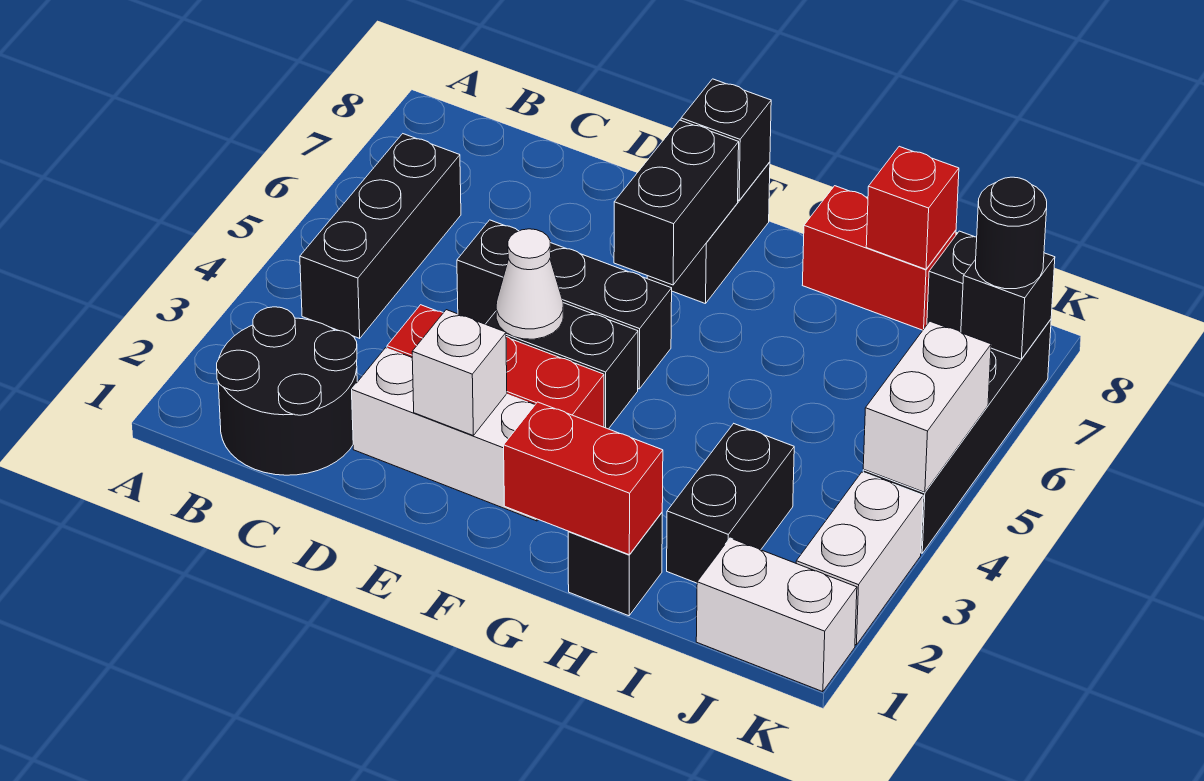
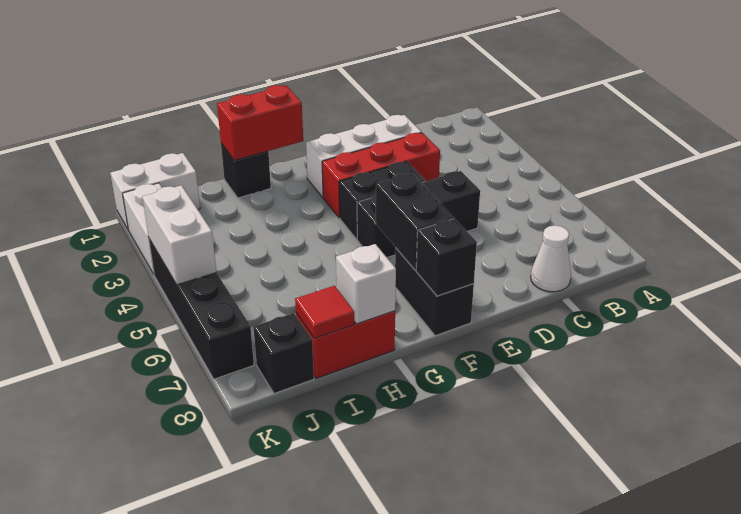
black 2x2 round brick [217,307,357,475] -> none
black 1x3 brick [300,134,461,338] -> none
white 1x1 brick [412,310,507,435] -> white 1x1 brick moved to [336,244,396,324]
white 1x1 cone [496,229,563,339] -> white 1x1 cone moved to [531,225,571,292]
black 1x2 brick [667,424,794,583] -> none
red 1x1 brick [866,146,959,269] -> red 1x1 tile [295,286,354,338]
black 1x1 brick [961,253,1055,359] -> none
black 1x1 round brick [976,177,1047,289] -> none

